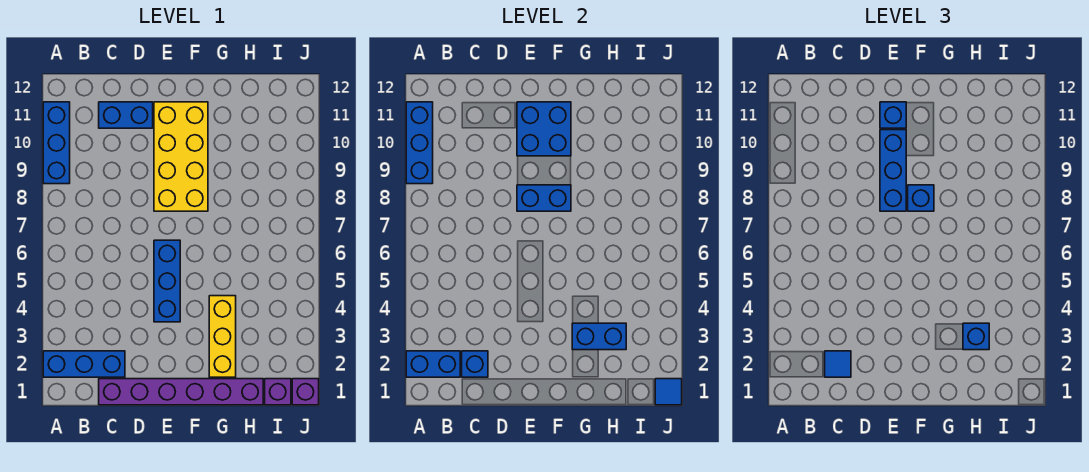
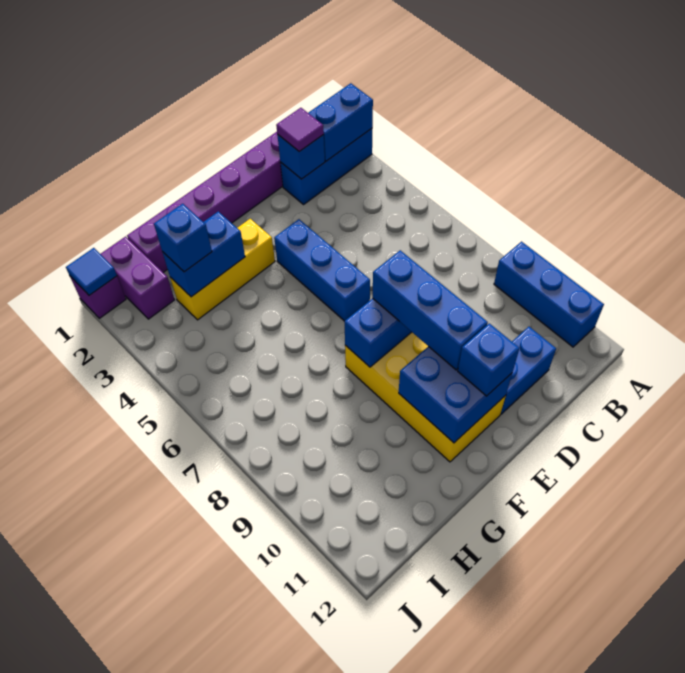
blue 1x3 brick [406,102,433,184] -> none
blue 1x1 tile [825,351,851,377] -> purple 1x1 tile [276,108,324,151]
blue 1x1 brick [908,185,934,211] -> none
yellow 1x3 brick [209,296,236,377] -> yellow 1x3 brick turned to [170,219,275,320]
purple 1x1 brick [265,379,291,405] -> purple 1x2 brick [101,237,174,319]

